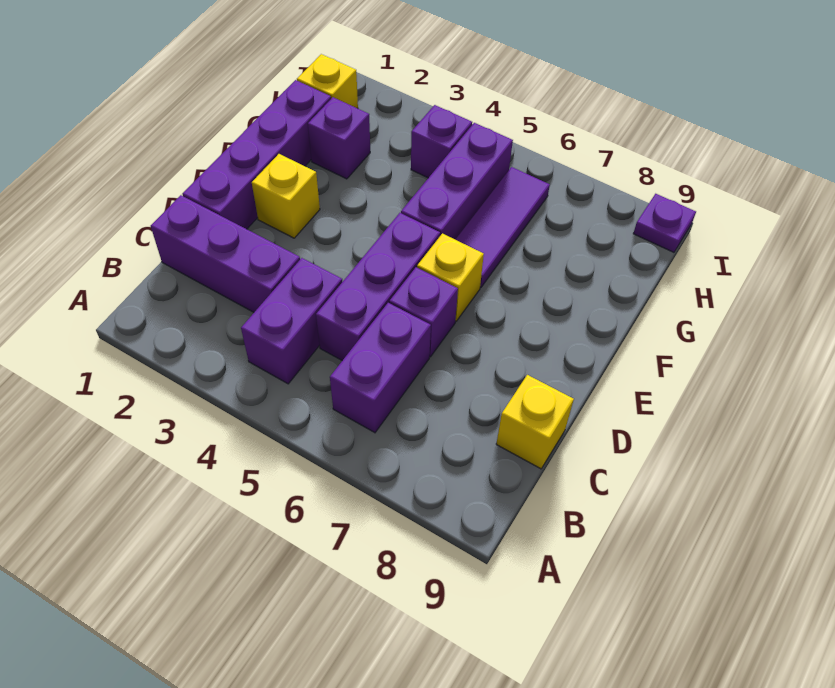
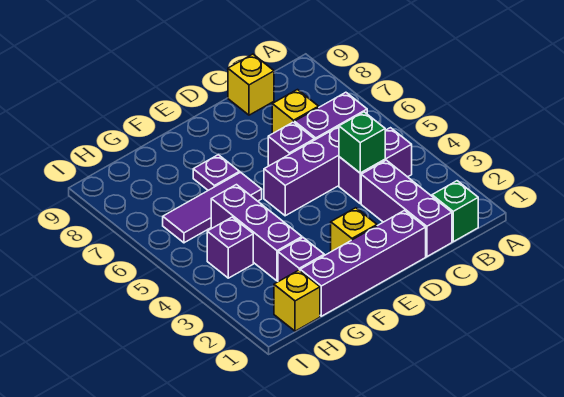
none -> green 1x1 brick [432,181,478,242]
none -> green 1x1 brick [339,112,385,173]
yellow 1x1 brick [417,234,484,321] -> yellow 1x1 brick moved to [272,90,319,134]
purple 1x3 brick [401,123,513,239] -> purple 1x3 brick turned to [211,185,302,281]
purple 1x1 plate [633,194,696,252] -> purple 1x1 plate moved to [193,155,240,190]

